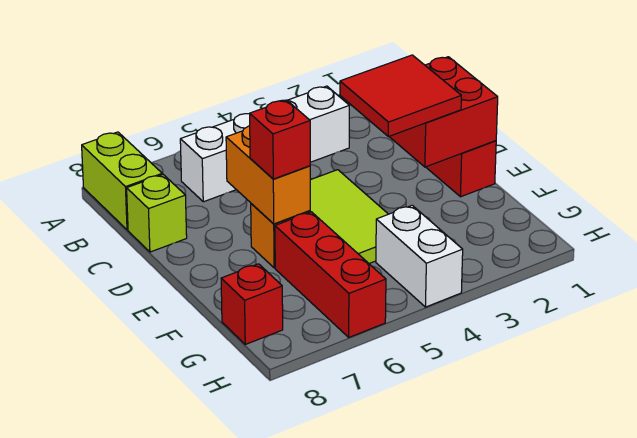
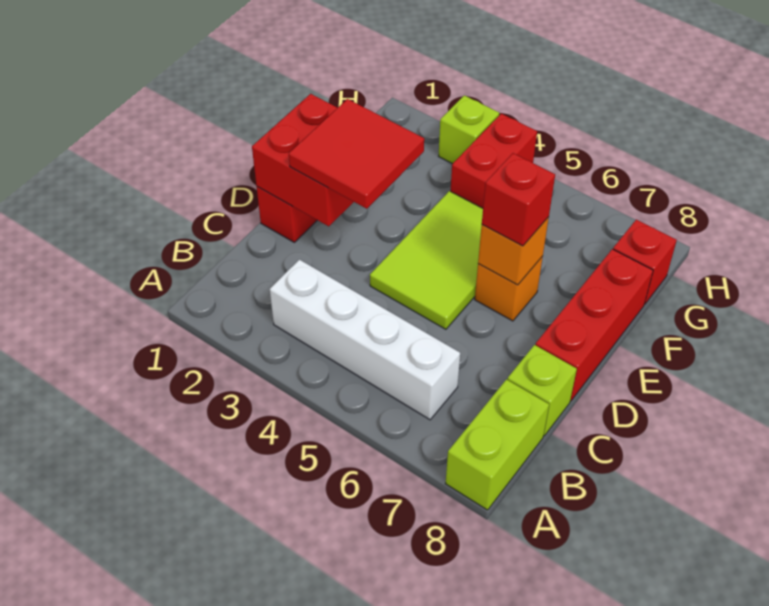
orange 1x2 brick [226,126,310,224] -> orange 1x1 brick [478,217,549,285]
red 1x3 brick [275,212,386,337] -> red 1x3 brick moved to [536,249,653,401]
white 1x2 brick [376,205,463,307] -> red 1x2 brick [450,114,537,208]
none -> lime 1x1 brick [439,96,499,164]

